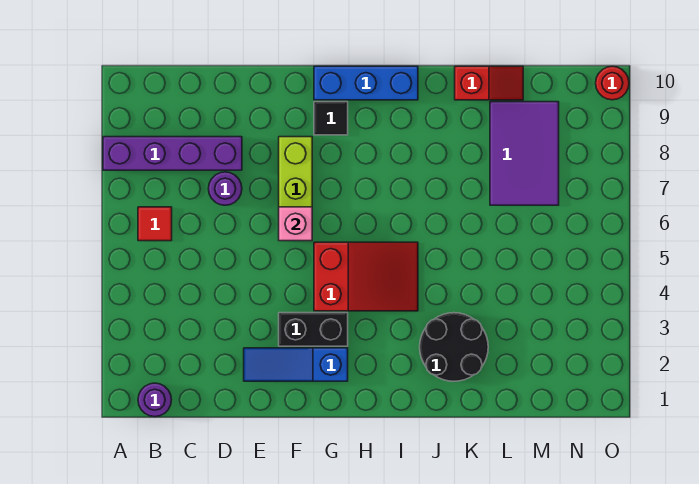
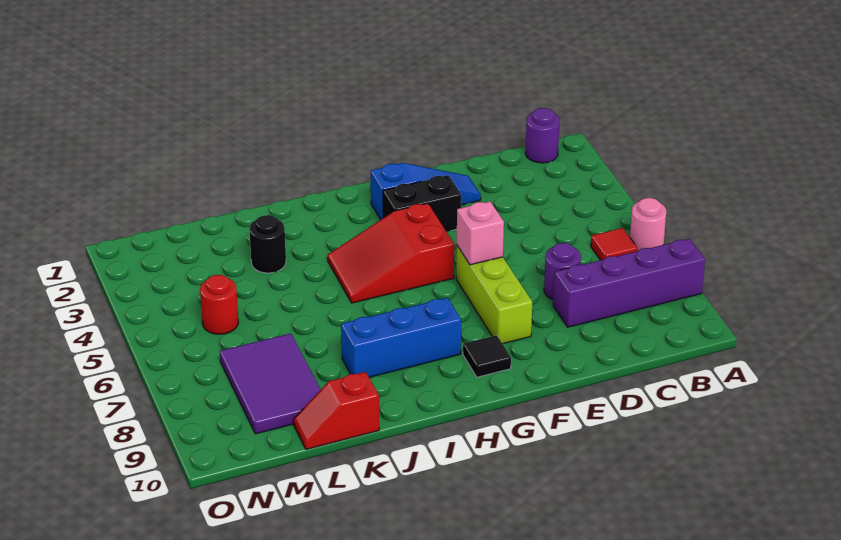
none -> pink 1x1 round brick [630,198,666,251]
blue 1x3 brick [314,66,418,100] -> blue 1x3 brick moved to [341,298,461,377]
black 2x2 round brick [420,313,488,381] -> black 1x1 round brick [249,215,286,273]
red 1x1 round brick [596,66,629,100] -> red 1x1 round brick moved to [200,275,238,334]

